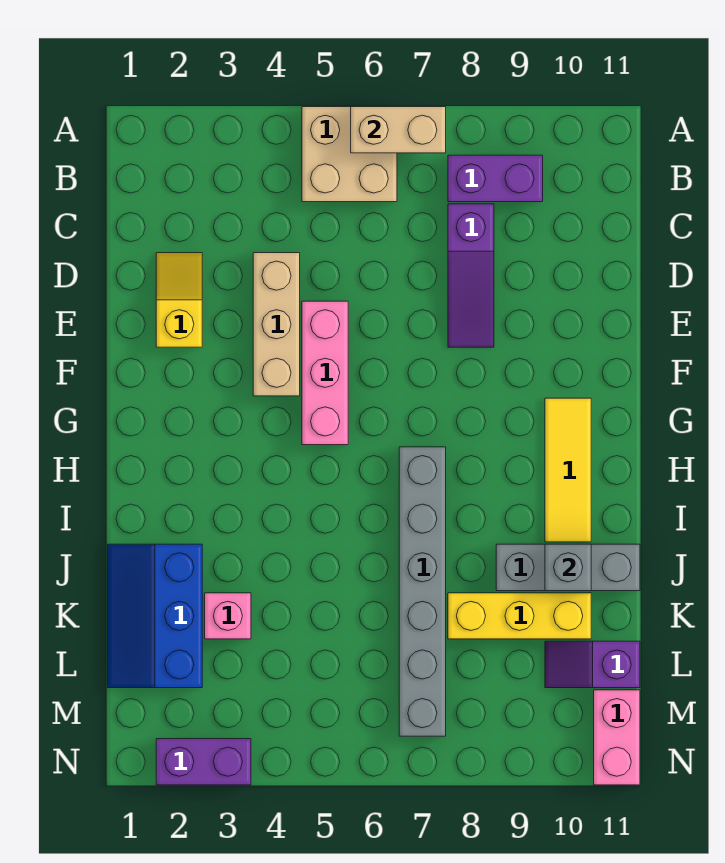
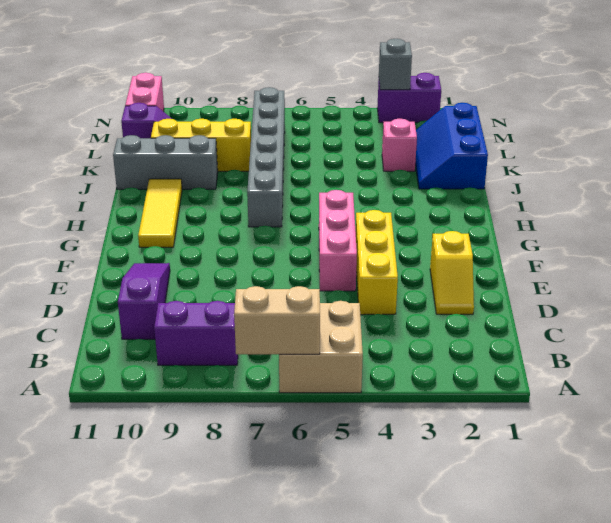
purple 1x3 slope [448,204,494,347] -> purple 1x3 slope moved to [118,263,170,339]
tan 1x3 brick [253,253,300,396] -> yellow 1x3 brick [356,210,398,315]
blue 2x3 slope [108,544,202,688] -> blue 2x3 slope turned to [415,103,488,189]
grey 1x1 brick [545,544,591,591] -> grey 1x1 brick moved to [379,39,412,90]

